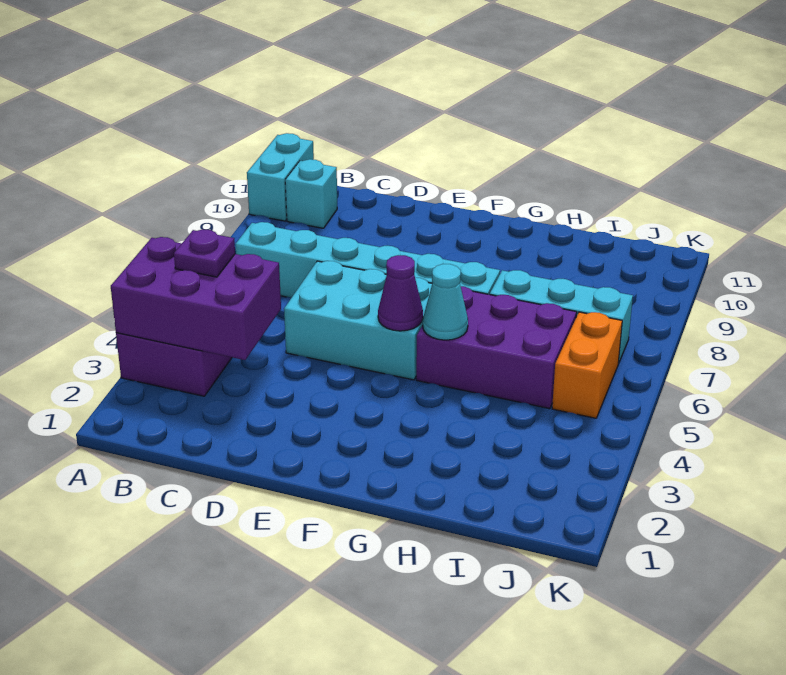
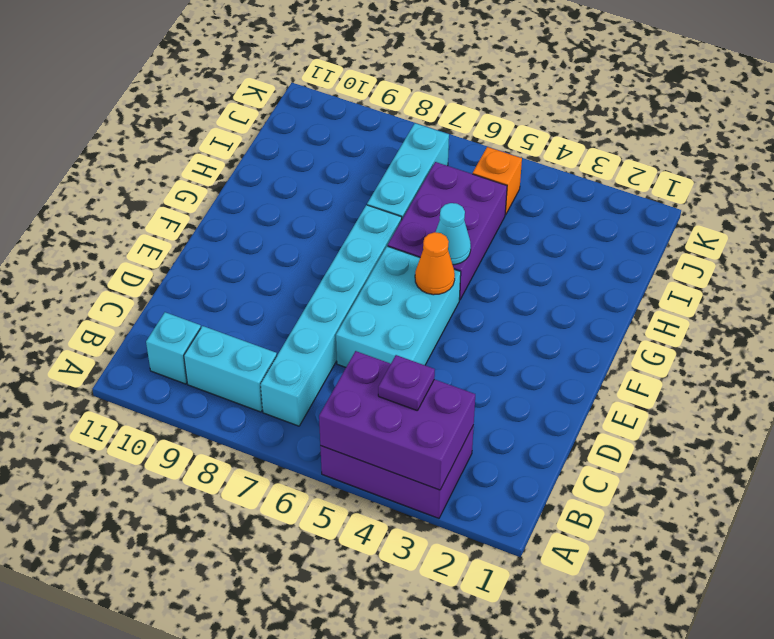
purple 2x3 brick [111,237,281,360] -> purple 2x3 brick turned to [319,351,475,490]
cyan 1x2 brick [247,133,314,221] -> cyan 1x2 brick moved to [184,326,277,412]
purple 1x1 cone [378,255,423,331] -> orange 1x1 cone [415,232,455,295]
orange 1x2 brick [552,312,622,418] -> orange 1x1 brick [473,147,522,215]

